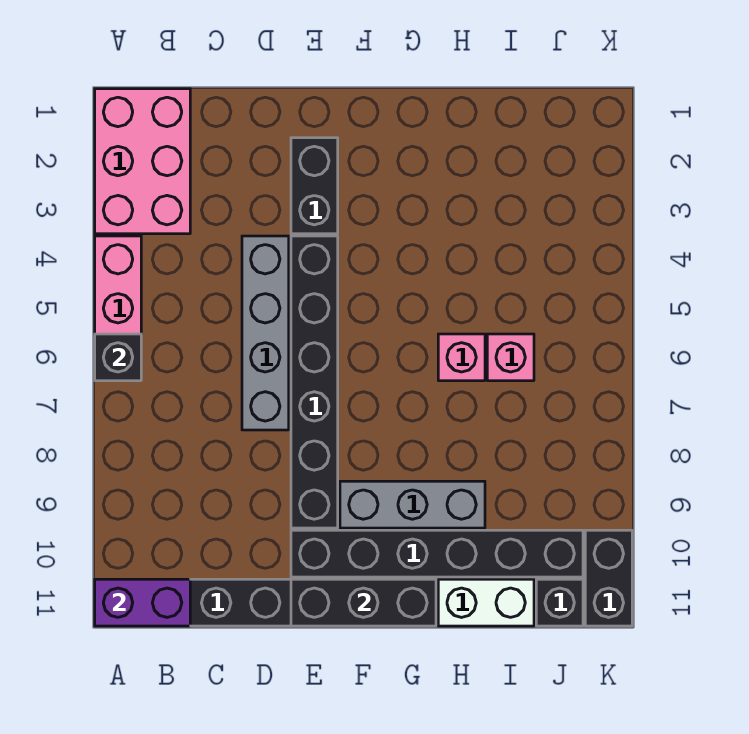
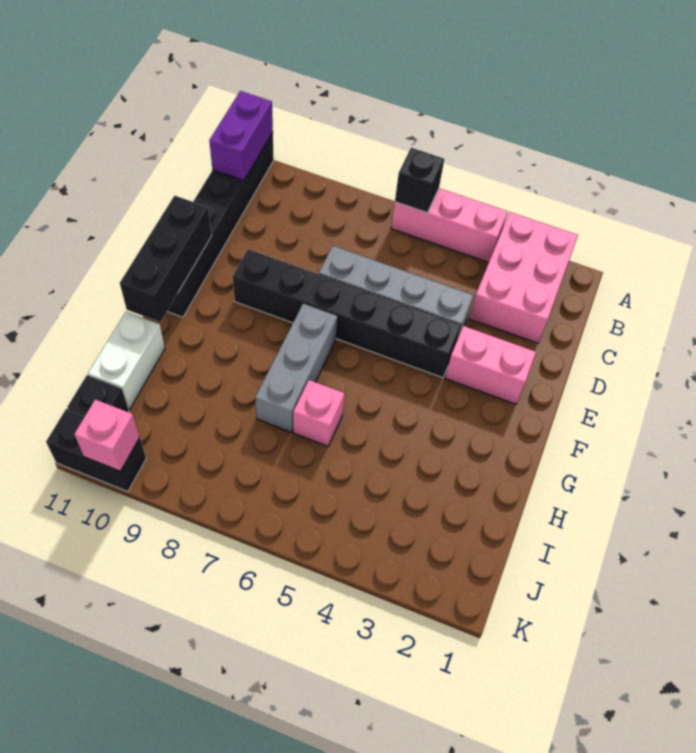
pink 2x3 brick [95,89,190,234] -> pink 2x3 brick turned to [469,212,578,343]
black 1x2 brick [291,138,338,234] -> pink 1x2 brick [445,326,536,404]
black 1x6 brick [291,530,583,577] -> none
grey 1x3 brick [340,481,485,528] -> grey 1x3 brick moved to [255,304,337,432]
pink 1x1 brick [487,334,534,381] -> pink 1x1 brick moved to [74,400,140,471]

